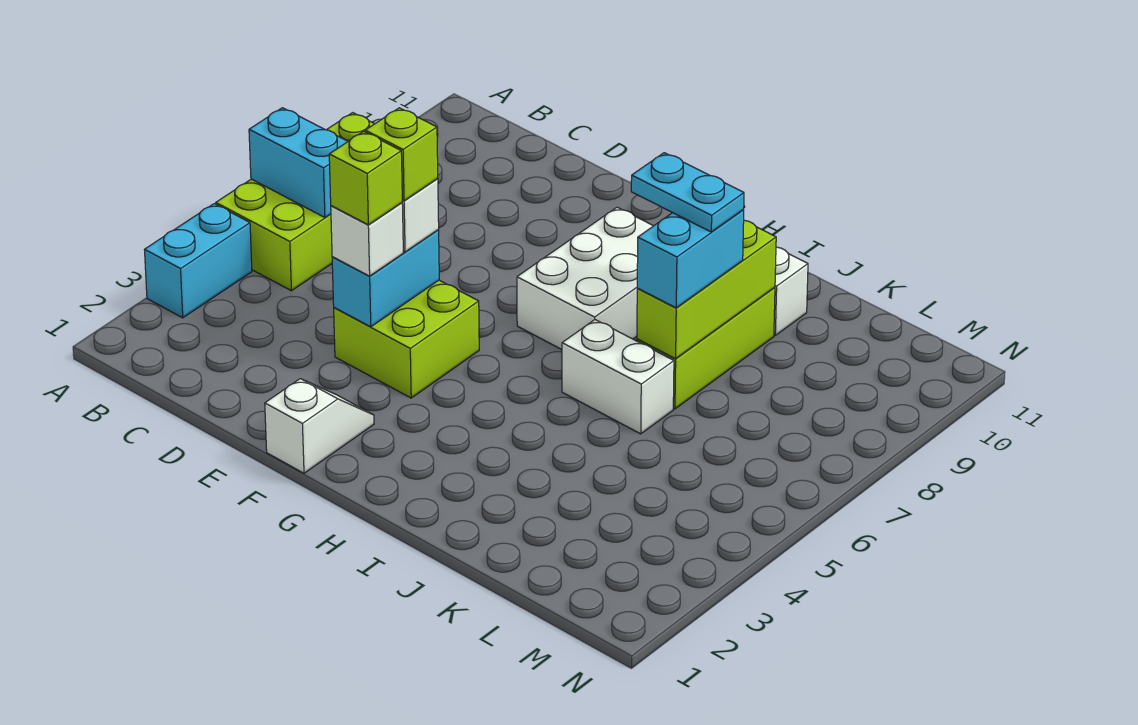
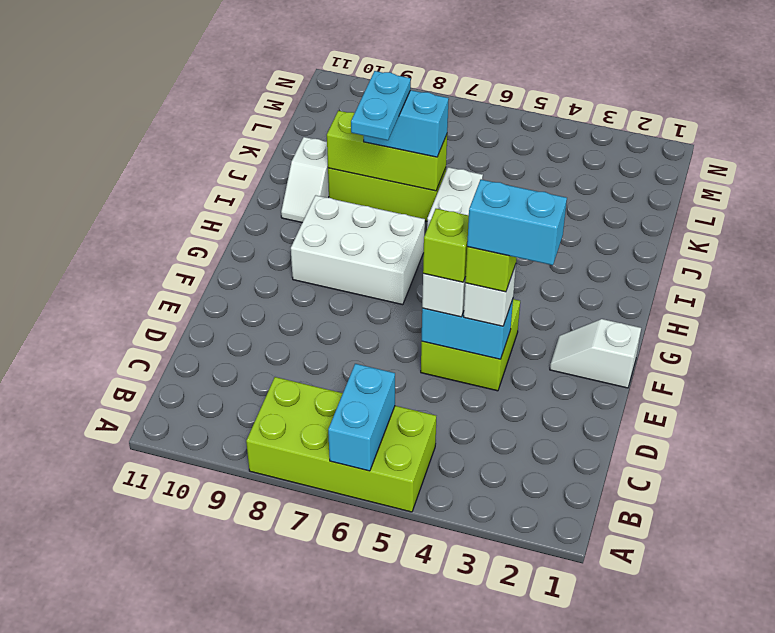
cyan 1x2 brick [144,204,252,318] -> cyan 1x2 brick moved to [467,180,567,265]

